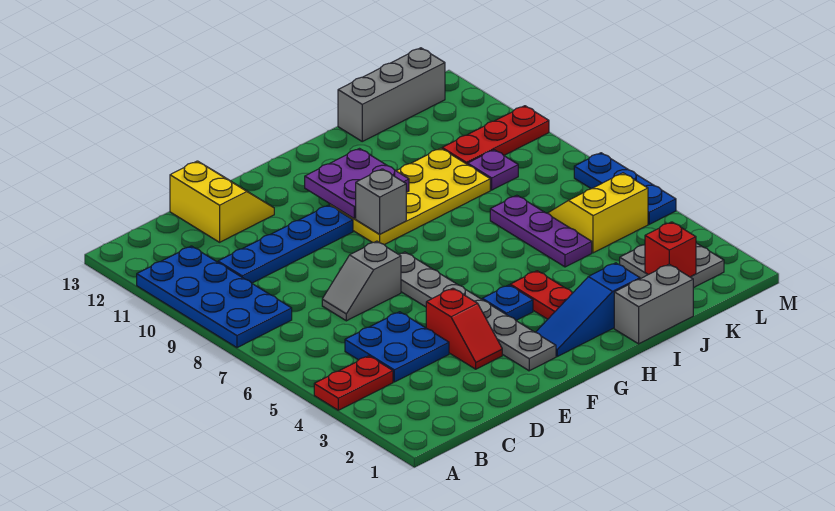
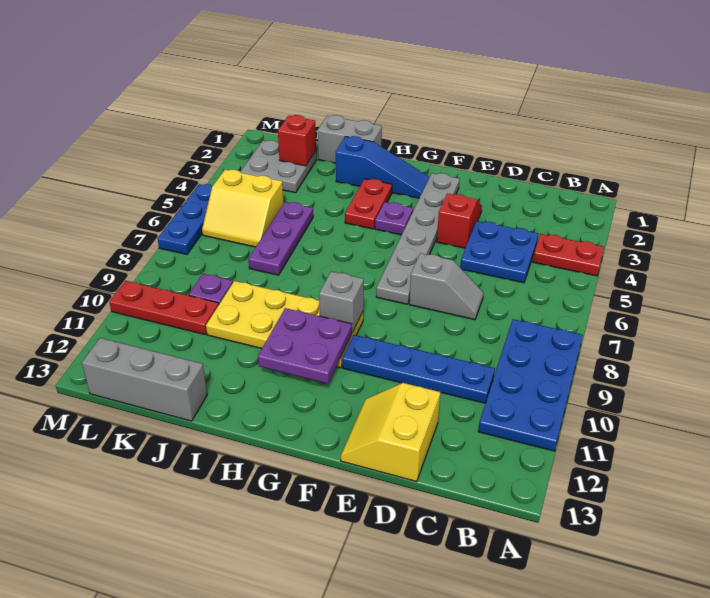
blue 1x1 plate [482,285,533,320] -> purple 1x1 plate [375,202,413,235]

